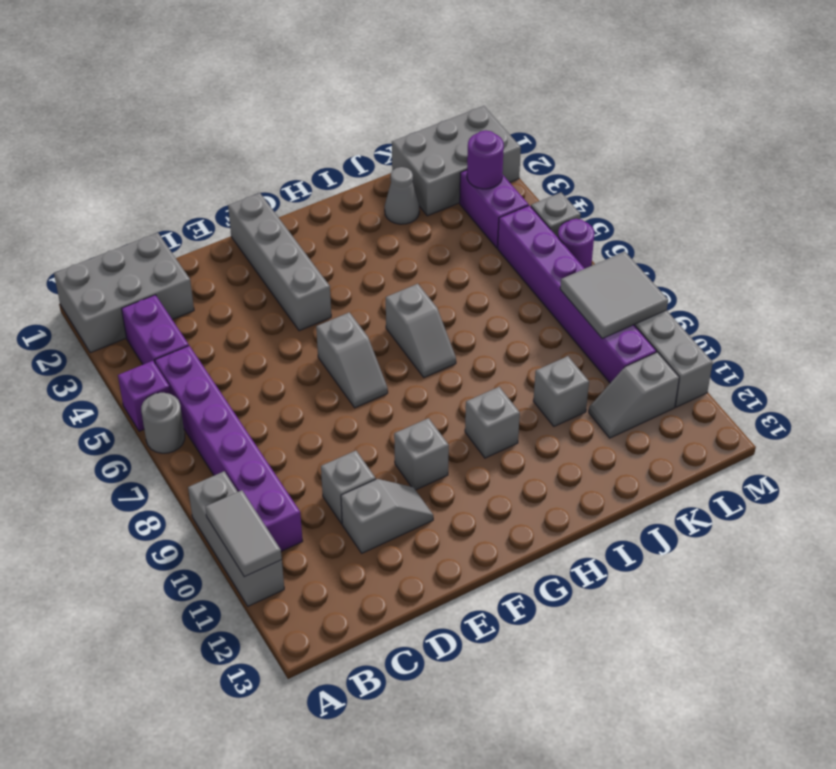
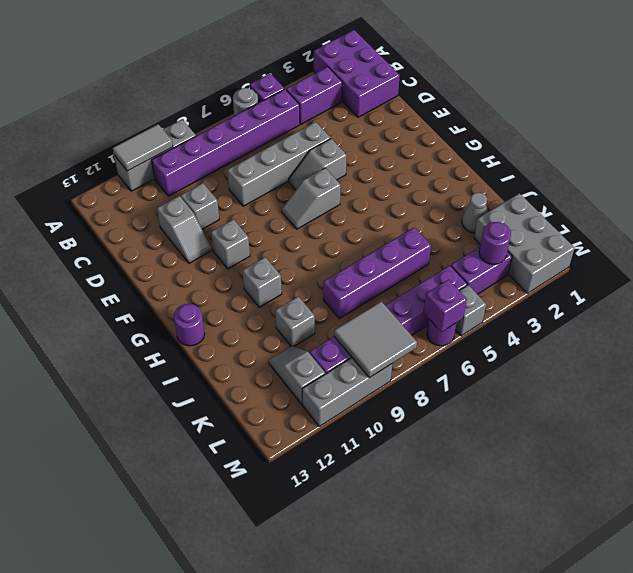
grey 2x3 brick [54,233,194,353] -> purple 2x3 brick [314,30,400,117]
grey 1x4 brick [228,193,331,331] -> grey 1x4 brick moved to [227,122,331,206]
grey 1x2 slope [386,284,456,378] -> grey 1x2 slope moved to [289,139,347,190]
none -> purple 1x1 round brick [174,304,205,346]
none -> purple 1x4 brick [323,227,431,319]
none -> purple 1x1 brick [424,280,467,332]

